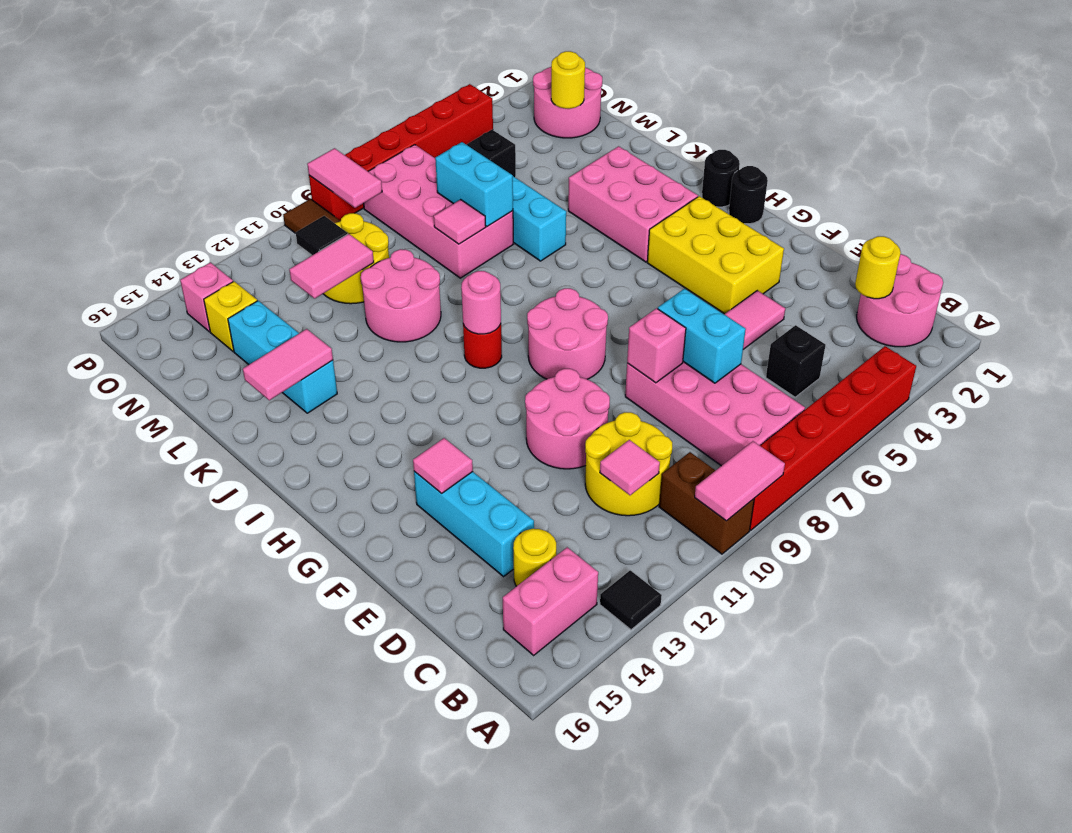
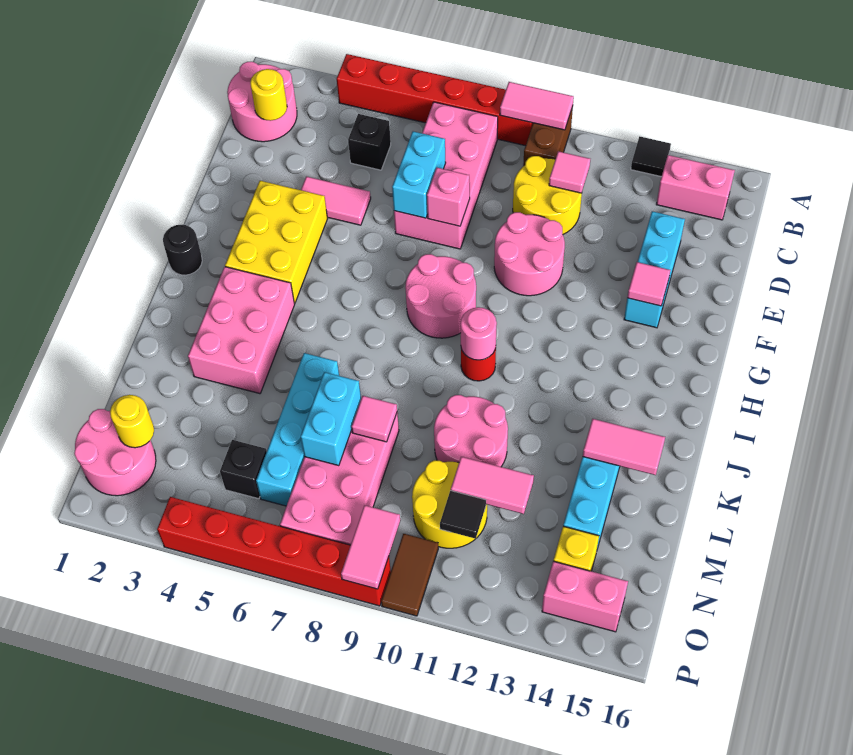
yellow 1x1 round brick [513,529,556,586] -> none
black 1x1 round brick [702,150,740,207] -> none
pink 1x1 brick [180,262,233,332] -> pink 1x2 brick [542,561,628,632]

